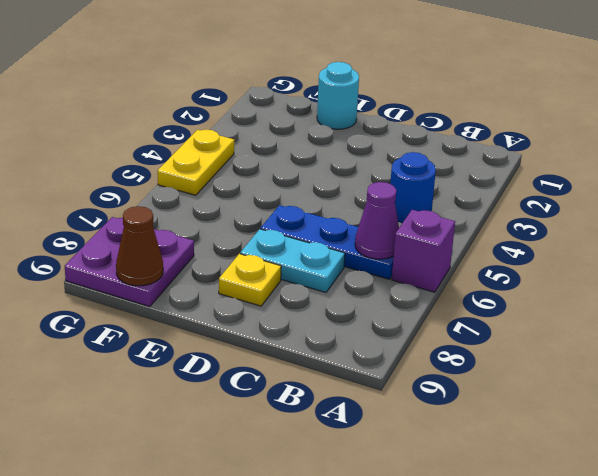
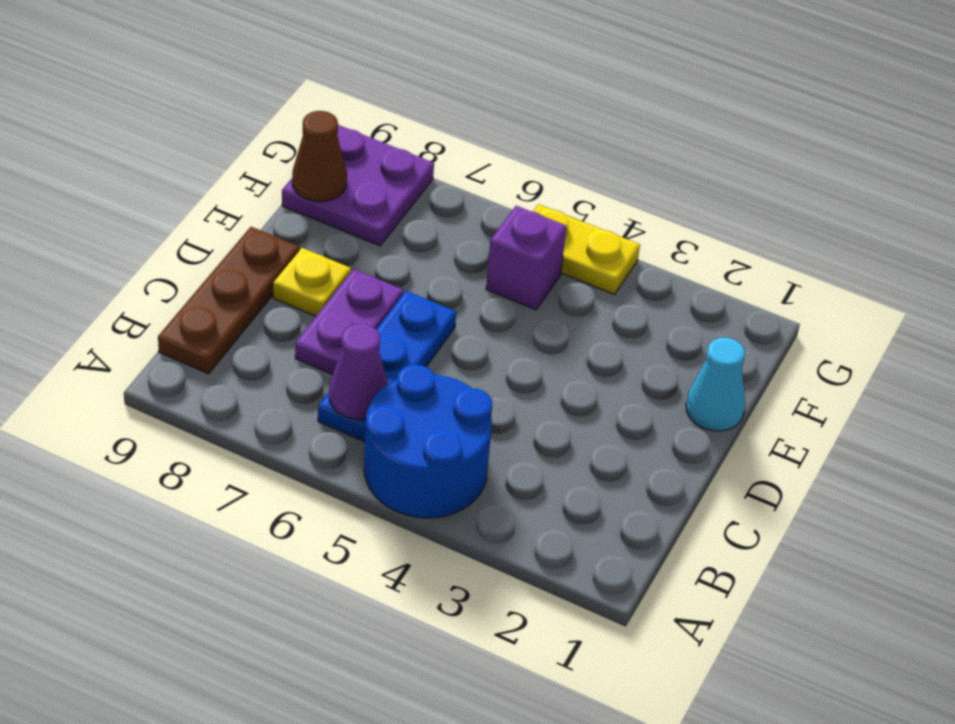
purple 1x1 brick [392,210,455,292] -> purple 1x1 brick moved to [486,206,566,310]
blue 1x1 round brick [390,152,436,223] -> blue 2x2 round brick [364,365,492,518]
none -> brown 1x3 plate [158,227,299,374]
cyan 1x2 plate [240,229,345,292] -> purple 1x2 plate [295,269,403,375]
cyan 1x1 round brick [317,62,359,129] -> cyan 1x1 cone [686,338,745,431]

